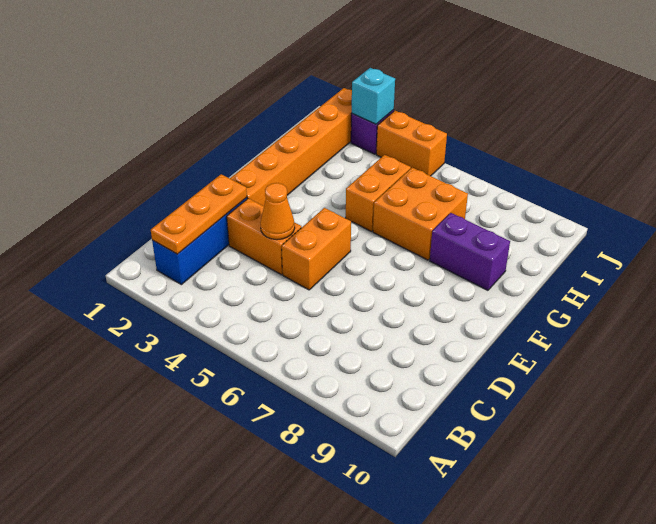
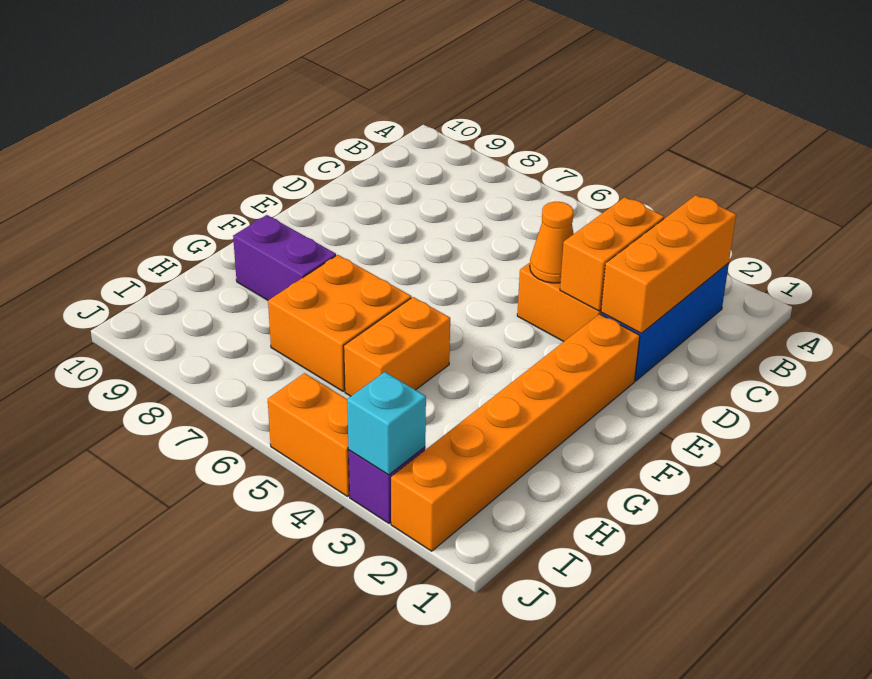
orange 1x3 plate [151,174,247,254] -> orange 1x3 brick [601,195,736,333]
orange 1x2 brick [282,208,351,290] -> orange 1x2 brick moved to [560,197,664,311]

